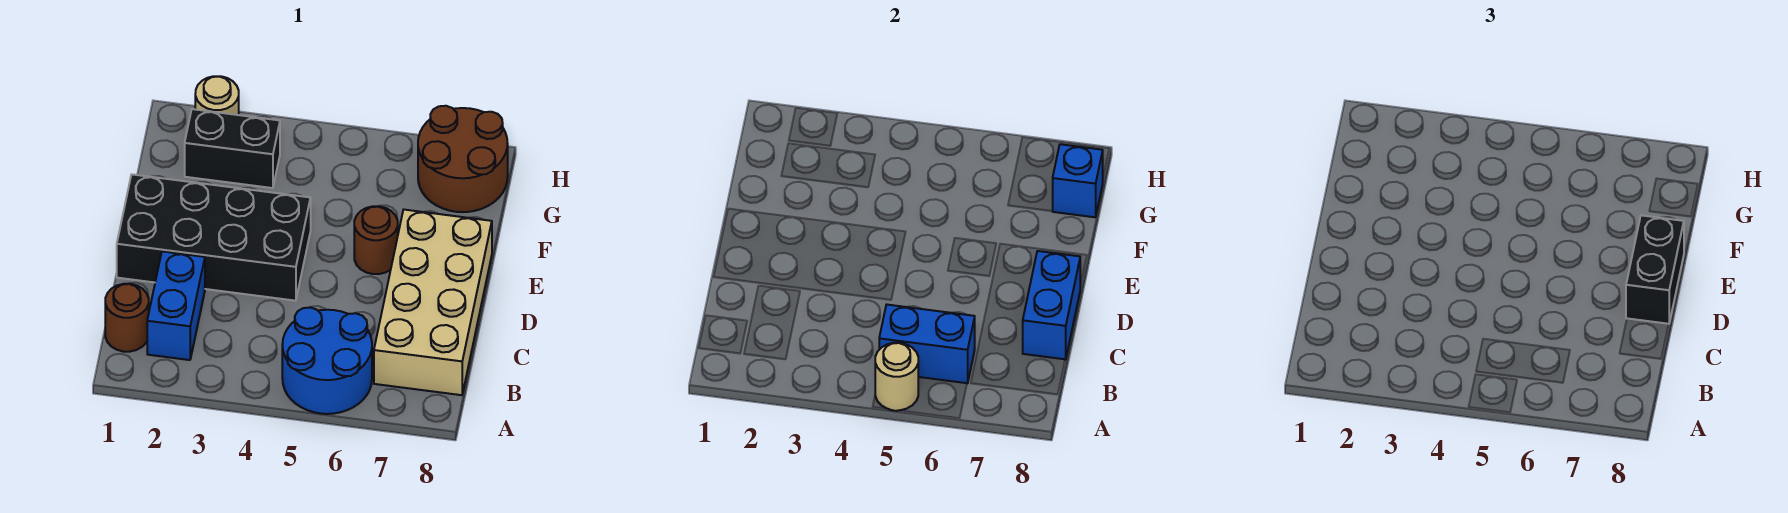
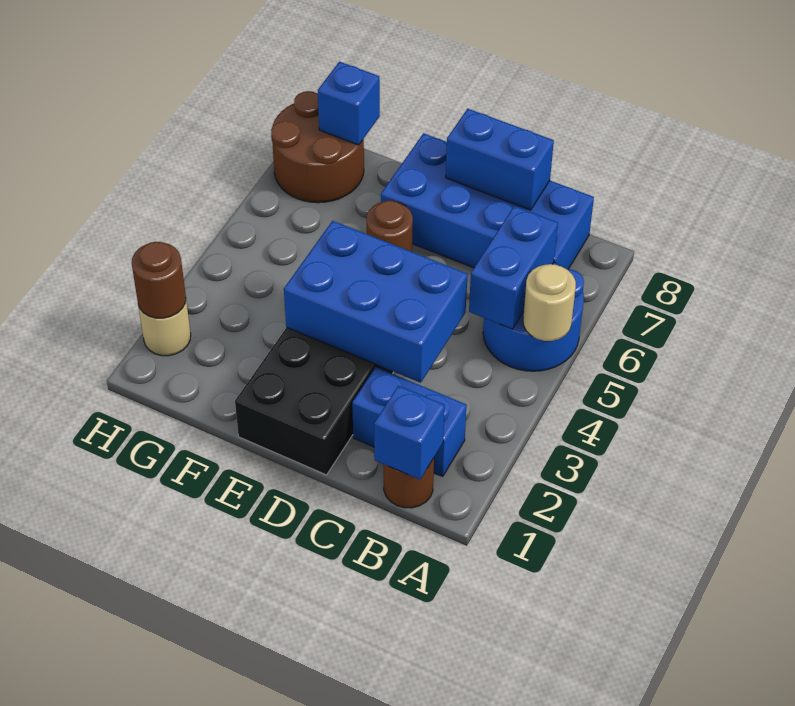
none -> blue 1x1 brick [374,386,445,480]
tan 2x4 brick [374,210,492,395] -> blue 2x4 brick [381,133,594,269]
none -> blue 2x3 brick [284,221,468,383]
black 1x2 brick [1626,215,1684,324] -> none
black 1x2 brick [185,109,280,188] -> none
none -> brown 1x1 round brick [132,242,186,318]

